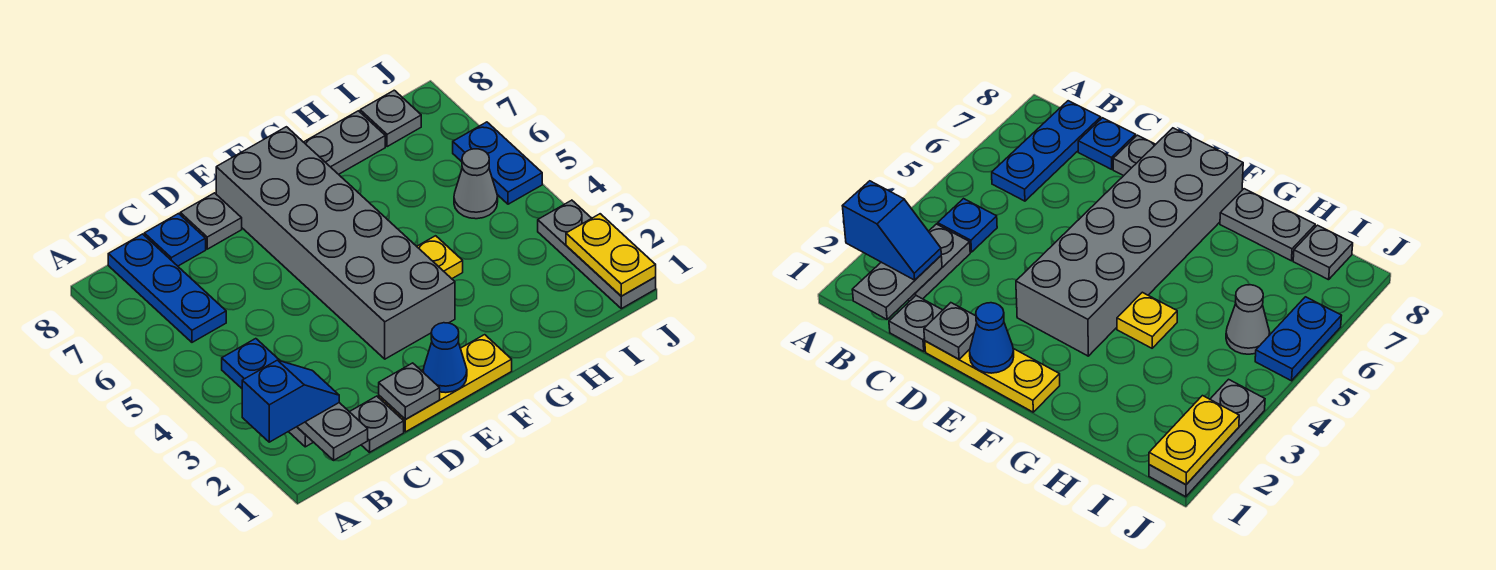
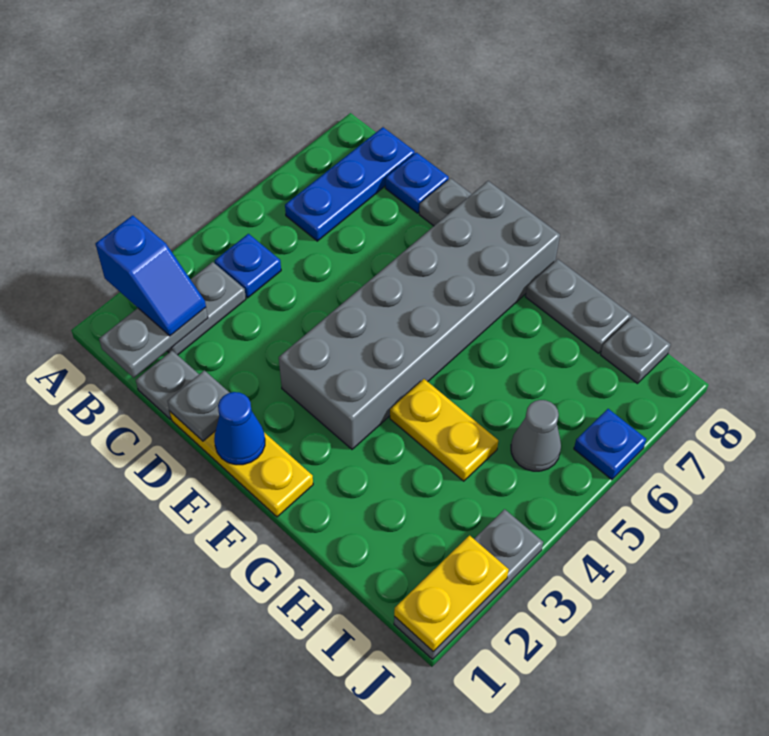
yellow 1x1 plate [417,236,463,279] -> yellow 1x2 plate [390,379,498,481]
blue 1x2 plate [453,122,542,204] -> blue 1x1 plate [574,409,646,480]

